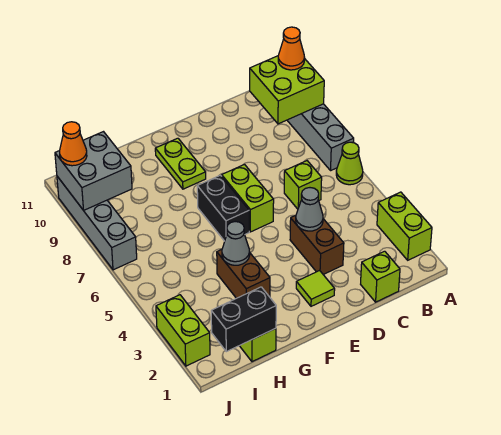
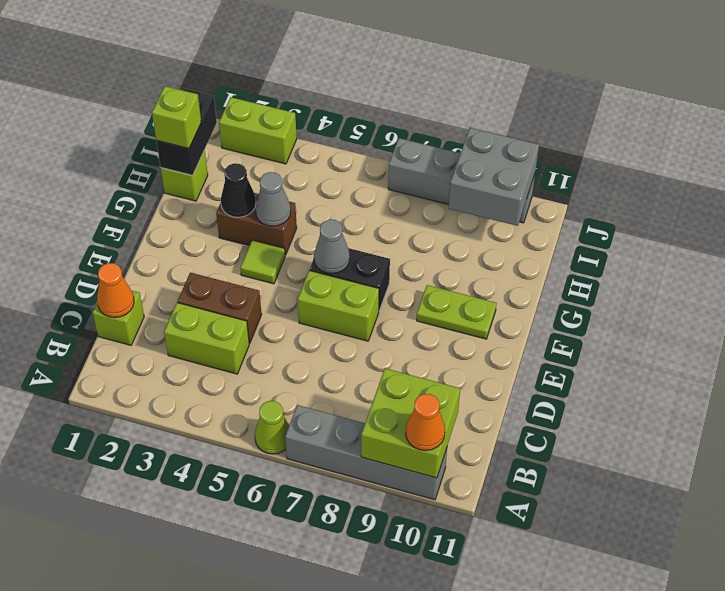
lime 1x2 brick [377,192,432,260] -> lime 1x2 brick moved to [164,303,249,374]
lime 1x1 brick [284,161,322,209] -> lime 1x1 brick moved to [152,86,201,148]
grey 1x1 cone [296,188,323,231] -> grey 1x1 cone moved to [314,219,350,274]
lime 1x1 tile [296,271,335,306] -> lime 1x1 tile moved to [240,240,285,284]
none -> black 1x1 cone [221,163,256,217]
orange 1x1 cone [60,122,87,166] -> orange 1x1 cone moved to [97,263,134,318]

